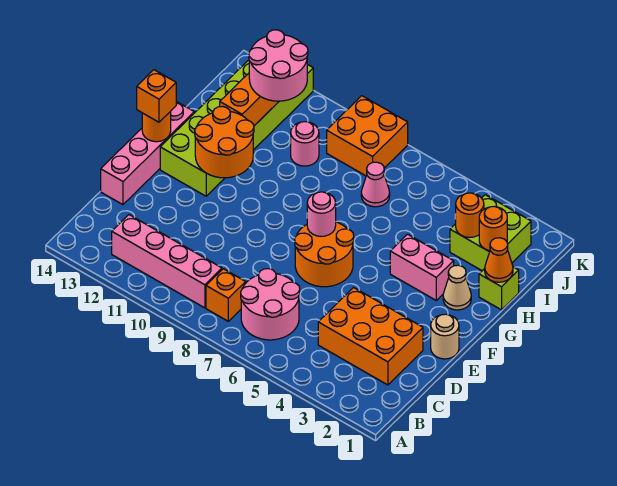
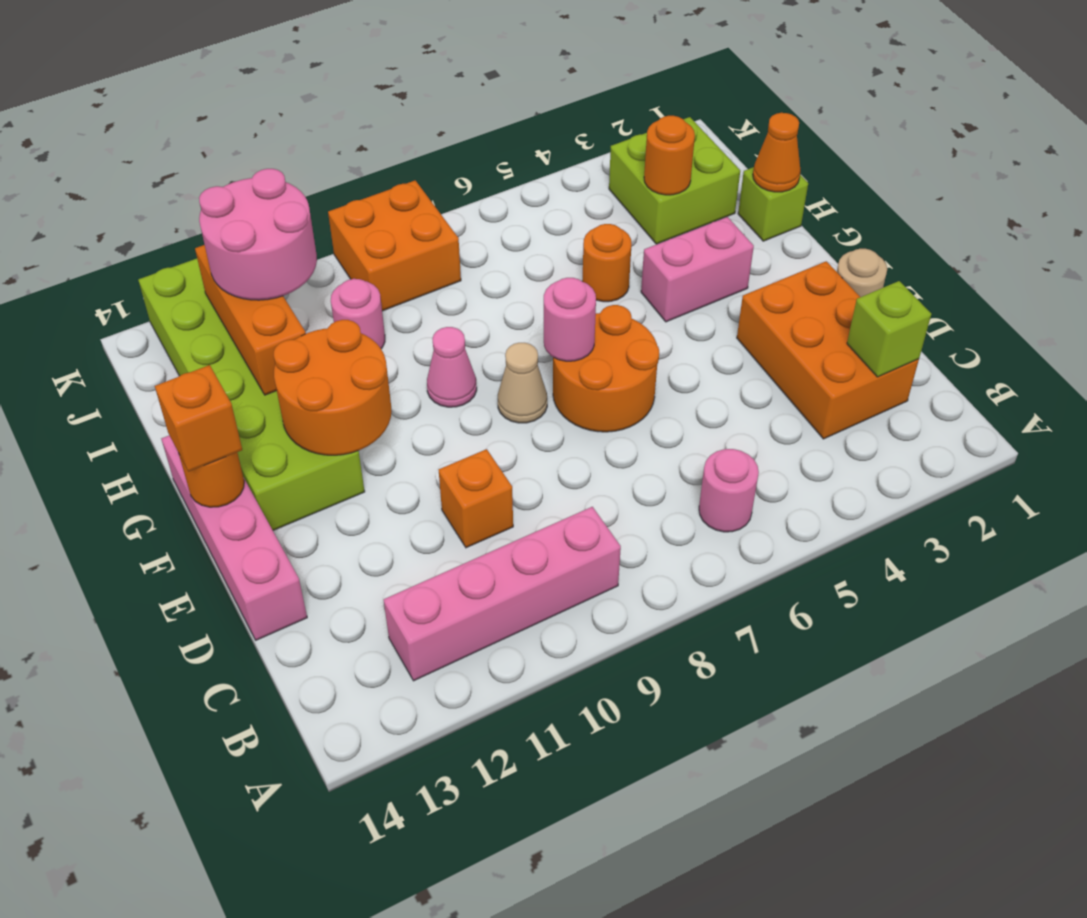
pink 2x2 round brick [241,269,300,340] -> pink 1x1 round brick [699,449,759,532]
orange 1x1 brick [206,269,246,321] -> orange 1x1 brick moved to [439,449,513,548]
orange 2x3 brick [318,288,423,385] -> orange 2x3 brick turned to [737,261,919,439]
none -> lime 1x1 brick [847,281,931,377]
tan 1x1 cone [443,265,471,310] -> tan 1x1 cone moved to [498,343,547,423]
orange 1x1 round brick [479,206,507,251] -> orange 1x1 round brick moved to [582,224,632,302]
pink 1x1 cone [361,162,390,207] -> pink 1x1 cone moved to [427,327,477,407]

